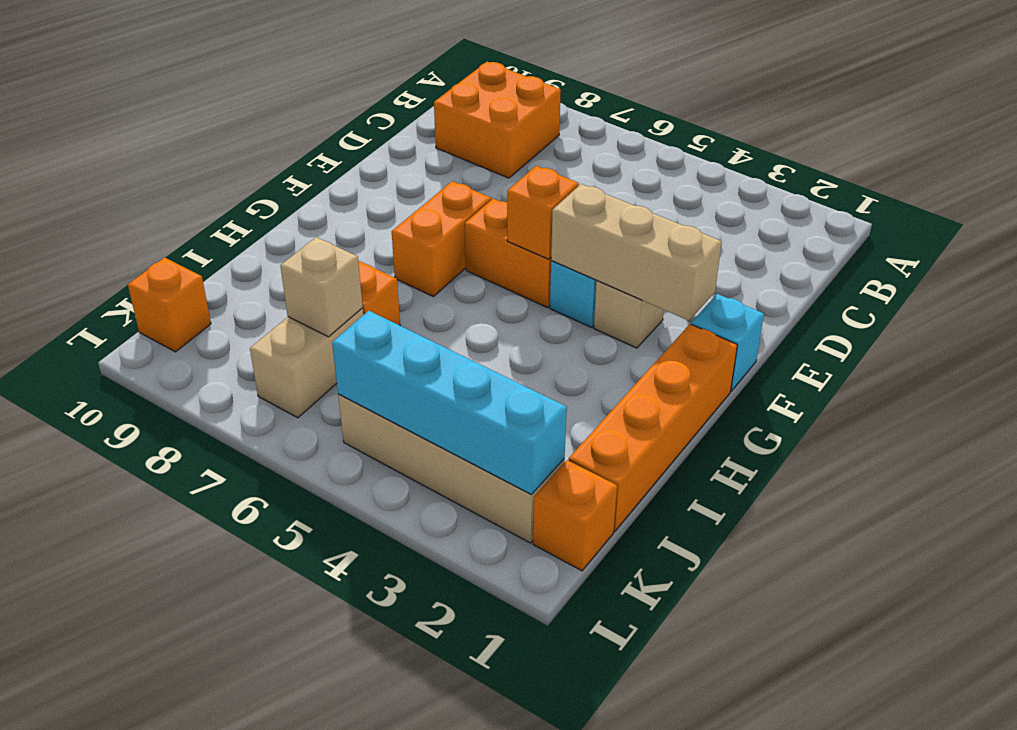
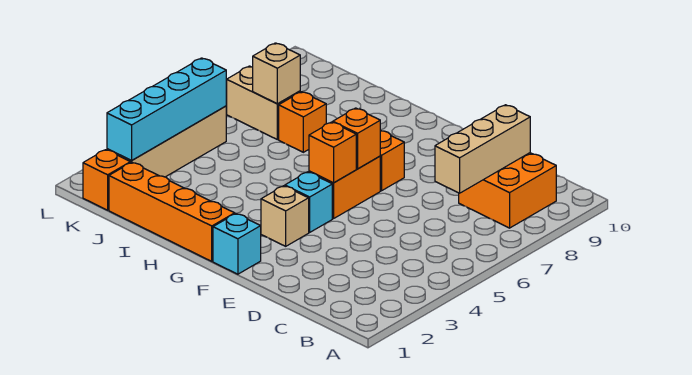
tan 1x3 brick [551,184,722,321] -> tan 1x3 brick moved to [435,105,530,193]
orange 1x1 brick [128,257,211,352] -> orange 1x1 brick moved to [333,108,380,169]

